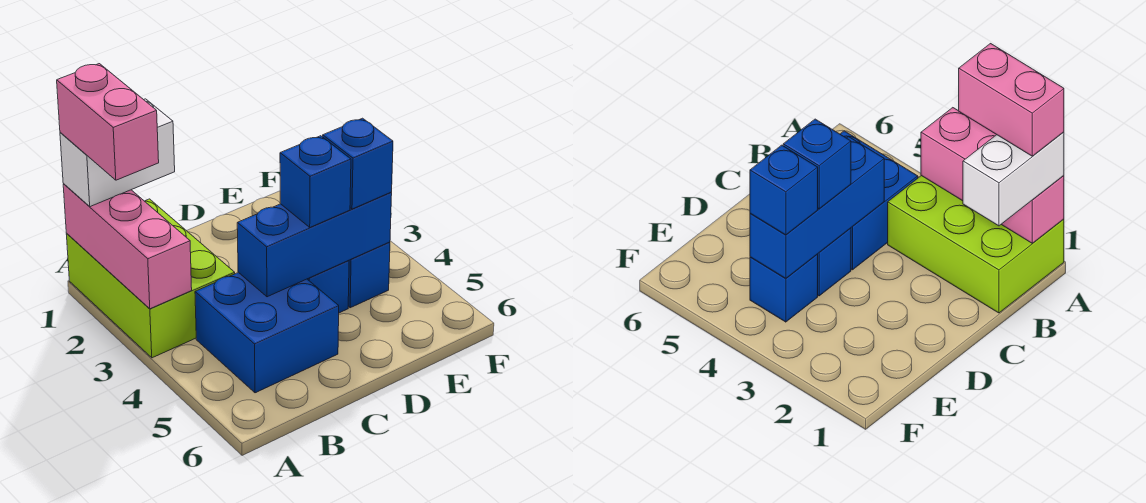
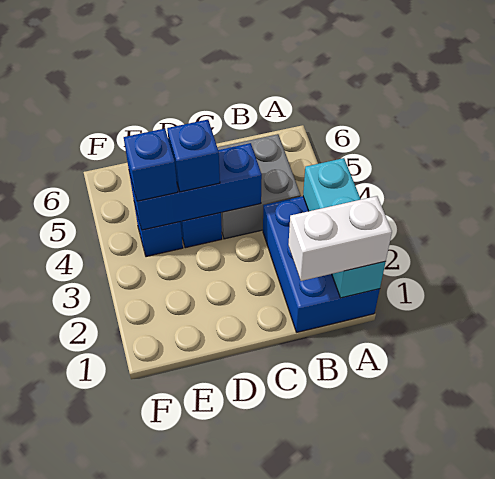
lime 2x3 brick [66,199,235,358] -> blue 2x3 brick [263,196,380,332]
pink 1x3 brick [63,184,192,309] -> cyan 1x3 brick [303,158,385,298]
pink 1x2 brick [57,64,159,180] -> none
blue 2x2 brick [195,272,339,393] -> grey 2x2 brick [217,134,301,239]

